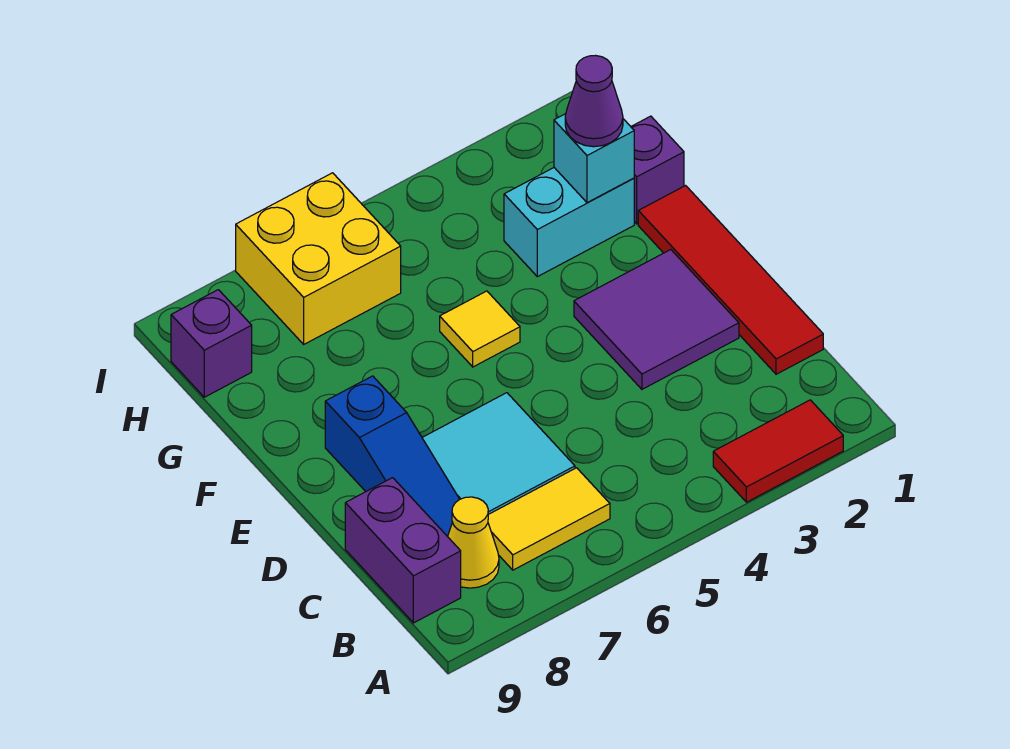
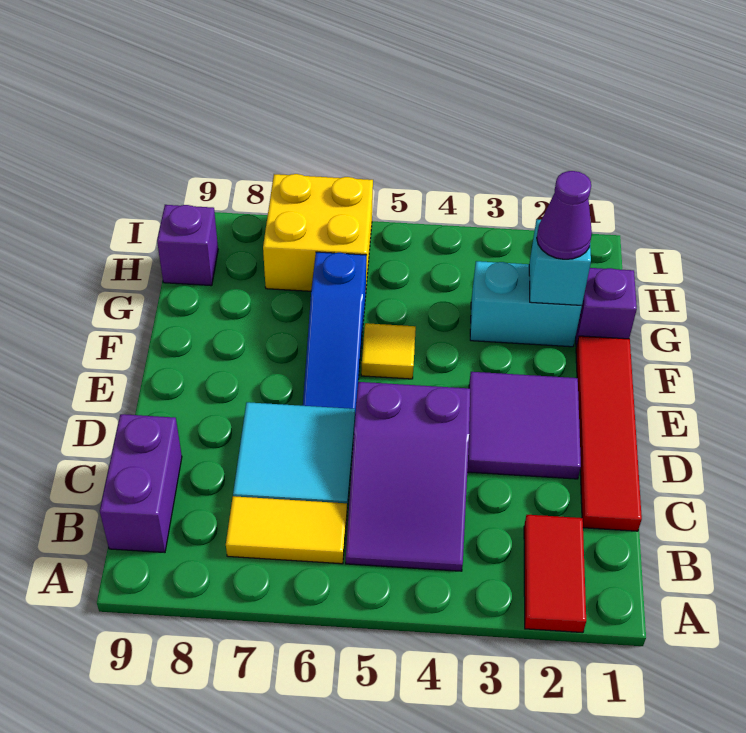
red 1x2 tile [713,400,843,502] -> red 1x2 tile turned to [524,515,586,633]
none -> purple 2x3 slope [346,382,470,571]
yellow 1x1 cone [448,497,499,588] -> none
blue 1x3 slope [325,376,460,537] -> blue 1x3 slope moved to [303,252,366,414]

